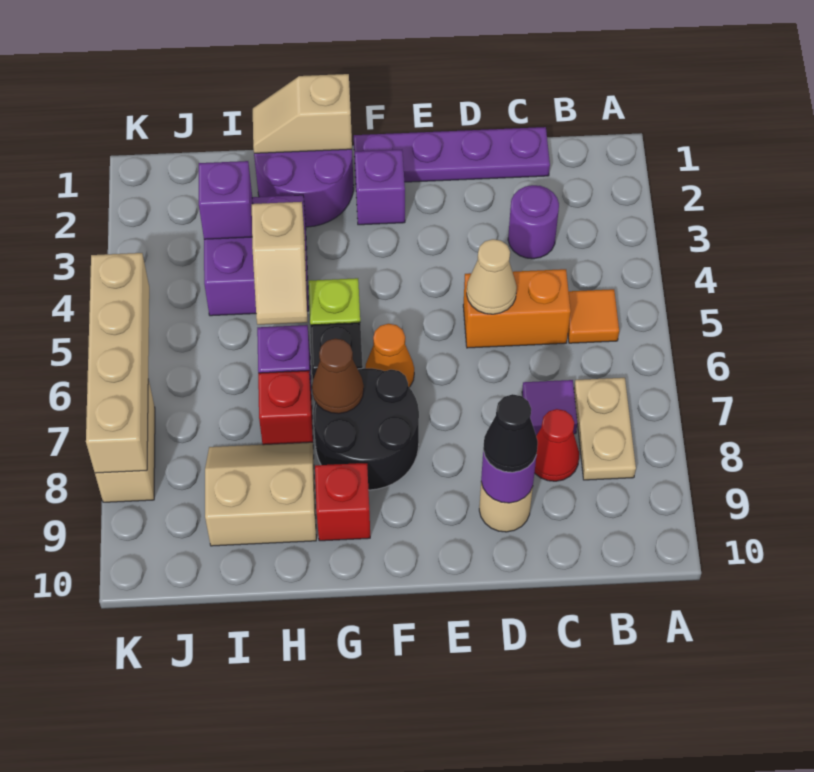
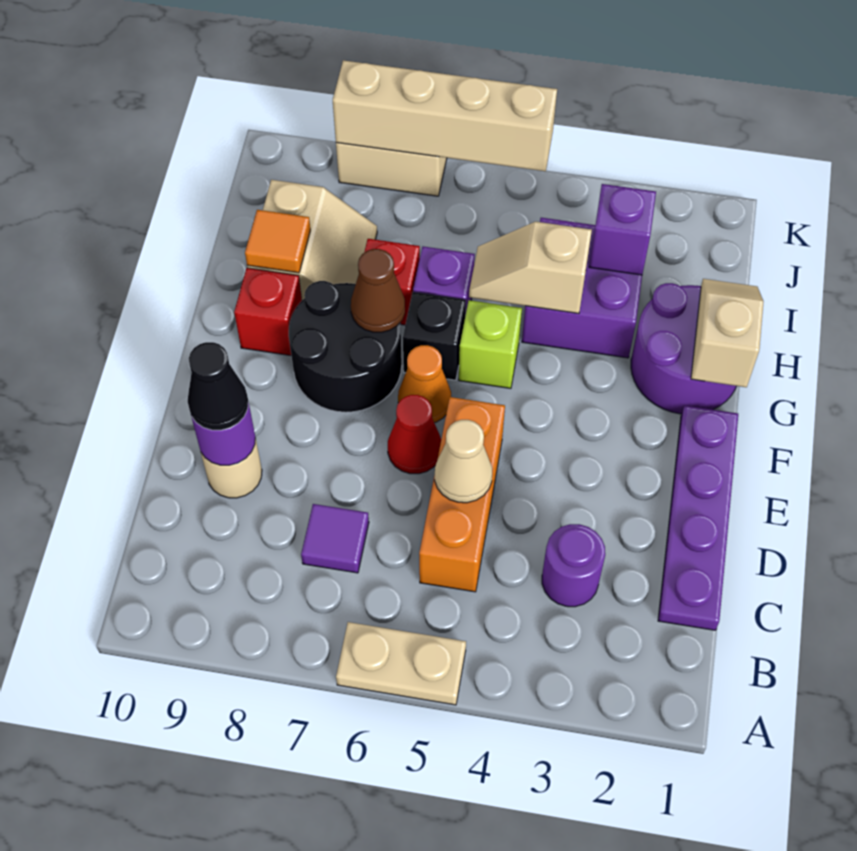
orange 1x1 tile [568,289,619,343] -> orange 1x1 tile moved to [245,210,310,273]
tan 1x2 plate [574,378,636,480] -> tan 1x2 plate moved to [336,622,466,705]
orange 1x2 brick [463,269,571,348] -> orange 1x3 brick [419,397,505,592]
red 1x1 cone [534,409,579,481] -> red 1x1 cone moved to [388,395,441,474]
purple 1x1 brick [354,150,405,225] -> none

